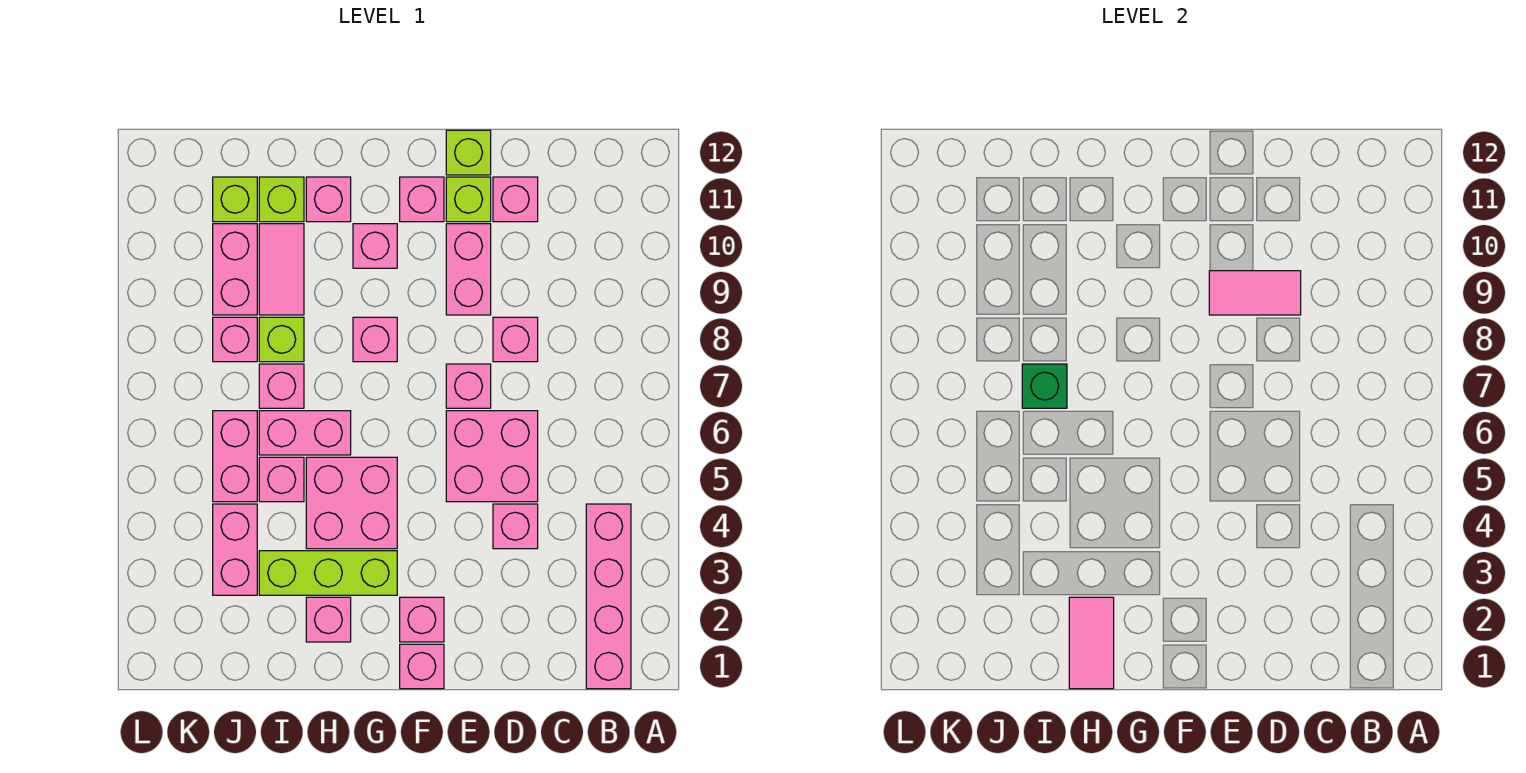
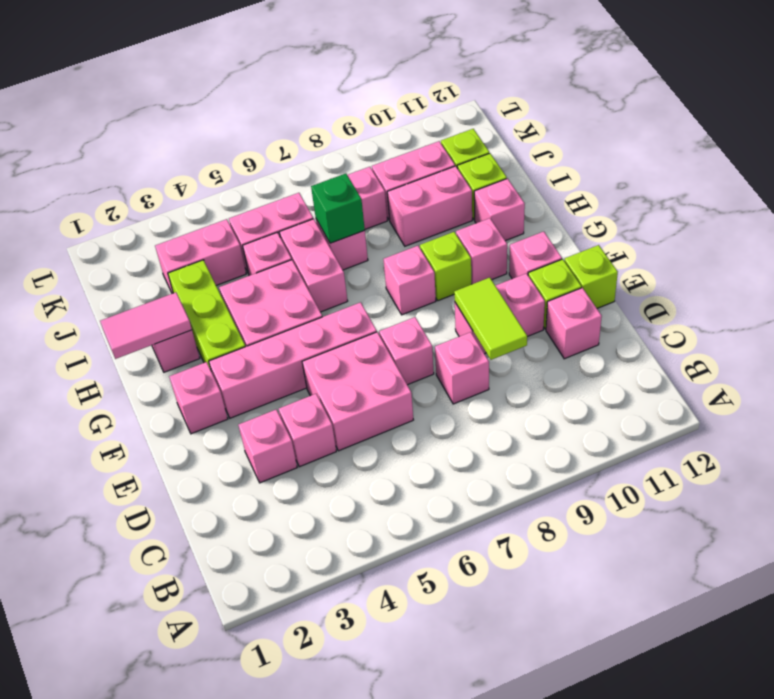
pink 1x4 brick [586,504,631,689] -> pink 1x4 brick moved to [209,302,377,418]
pink 1x2 tile [1209,271,1301,315] -> lime 1x2 tile [454,278,527,360]
pink 1x1 brick [400,644,444,689] -> pink 1x1 brick moved to [239,410,297,483]
lime 1x1 brick [259,317,304,362] -> lime 1x1 brick moved to [420,232,471,301]
pink 1x2 tile [259,224,304,315] -> pink 1x2 brick [387,166,472,246]

